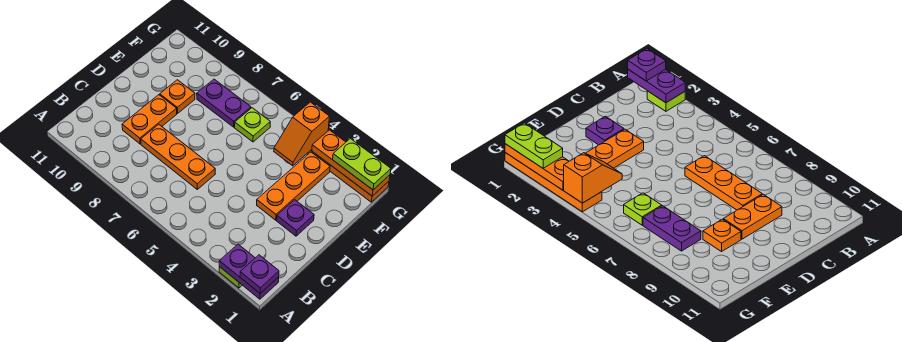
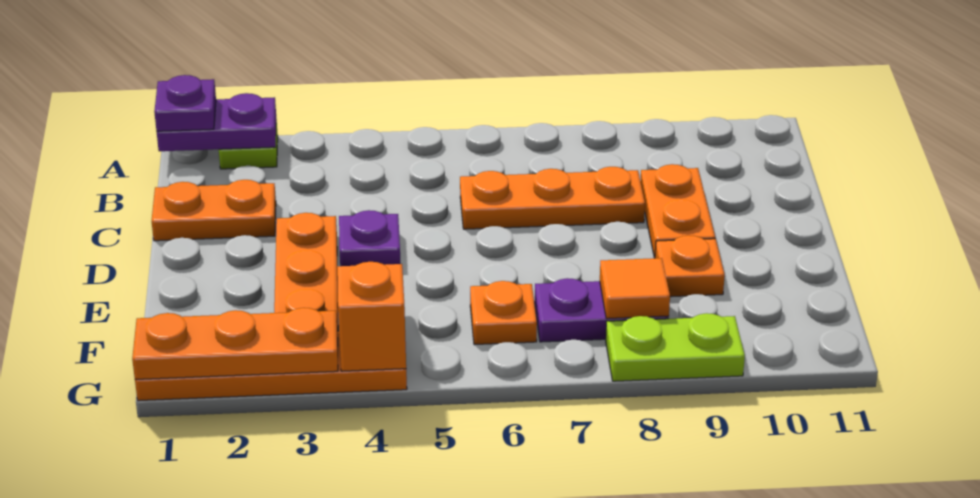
none -> orange 1x2 plate [152,180,276,241]
purple 1x1 plate [277,200,314,236] -> purple 1x1 plate moved to [339,210,401,266]
lime 1x1 plate [235,108,270,142] -> orange 1x1 plate [470,281,537,345]
none -> orange 1x1 tile [600,258,670,319]
lime 1x2 plate [333,139,391,190] -> lime 1x2 plate moved to [606,313,745,381]

